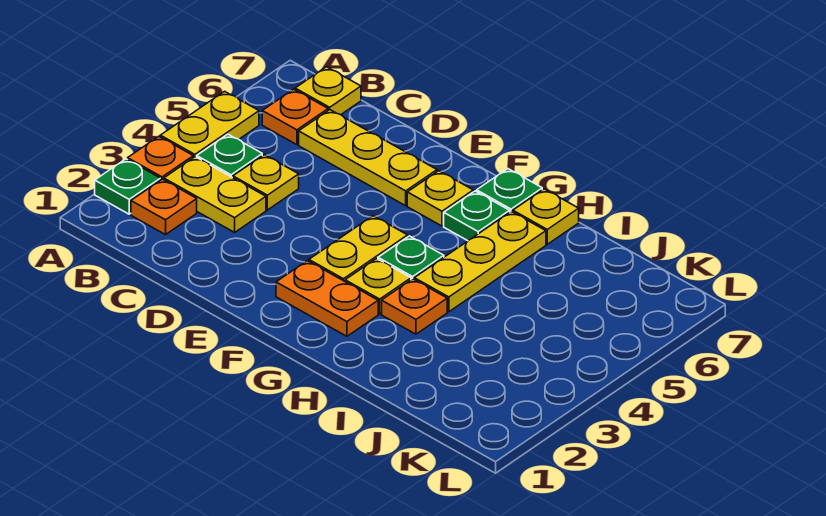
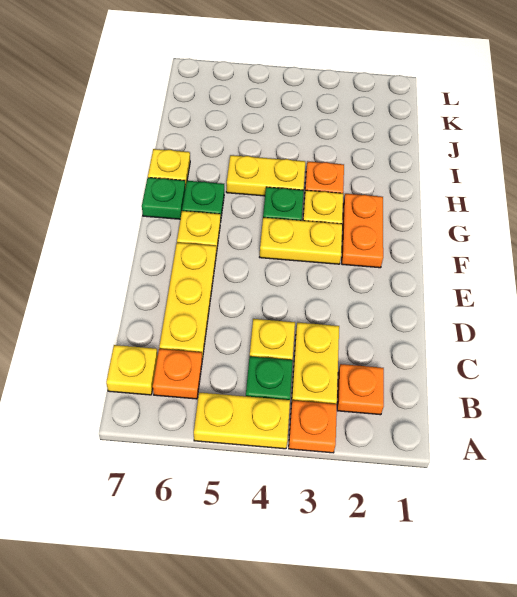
green 1x1 plate [95,159,161,214] -> none
yellow 1x3 plate [414,211,546,312] -> yellow 1x2 plate [226,155,305,196]

